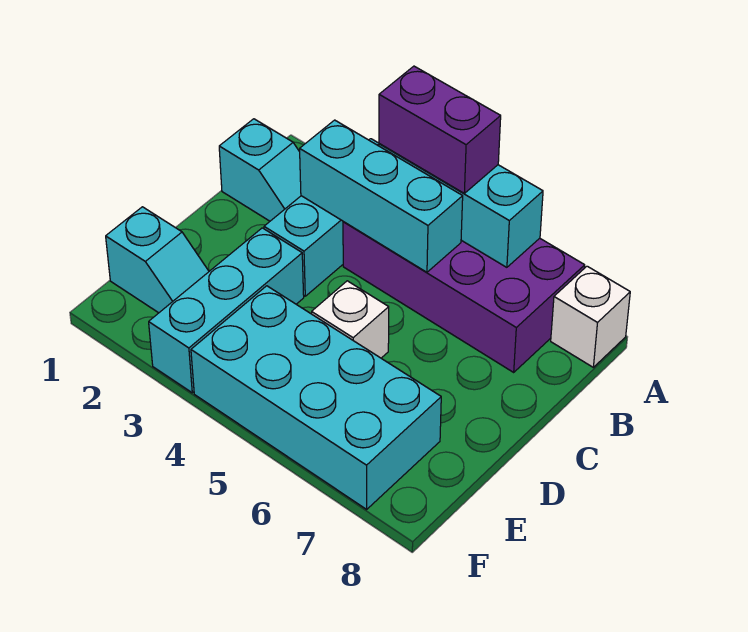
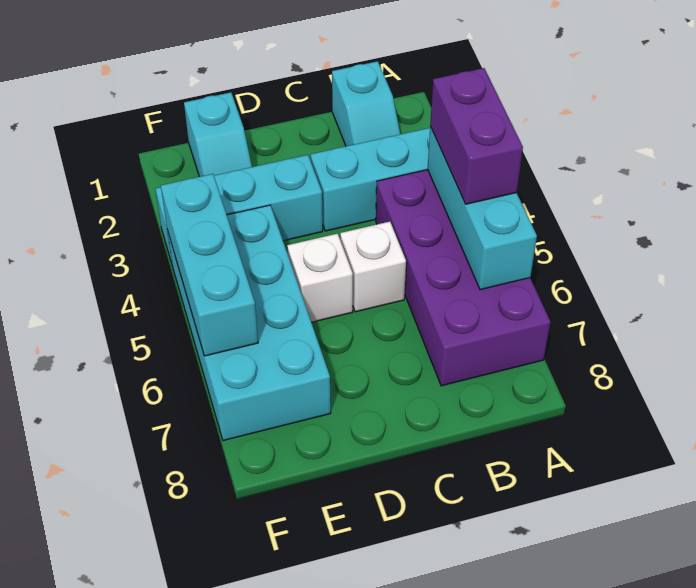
white 1x1 brick [551,266,630,367] -> white 1x1 brick moved to [340,222,406,312]
cyan 1x3 brick [300,120,463,272] -> cyan 1x3 brick moved to [161,174,258,356]

